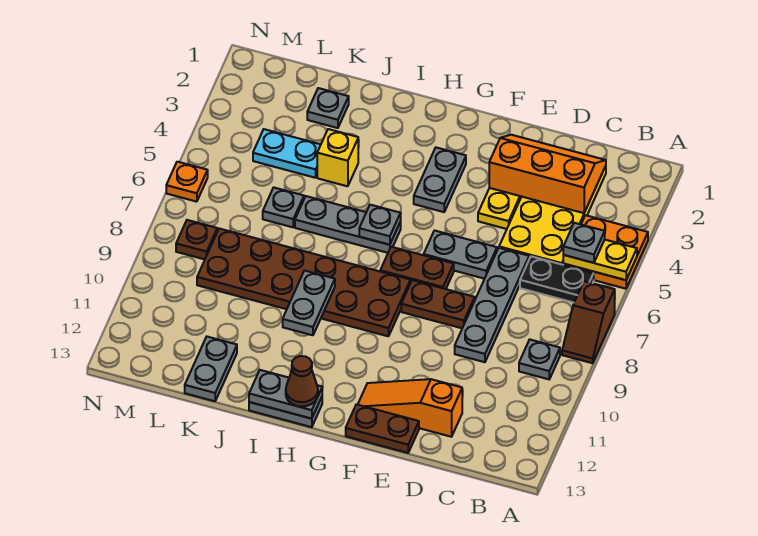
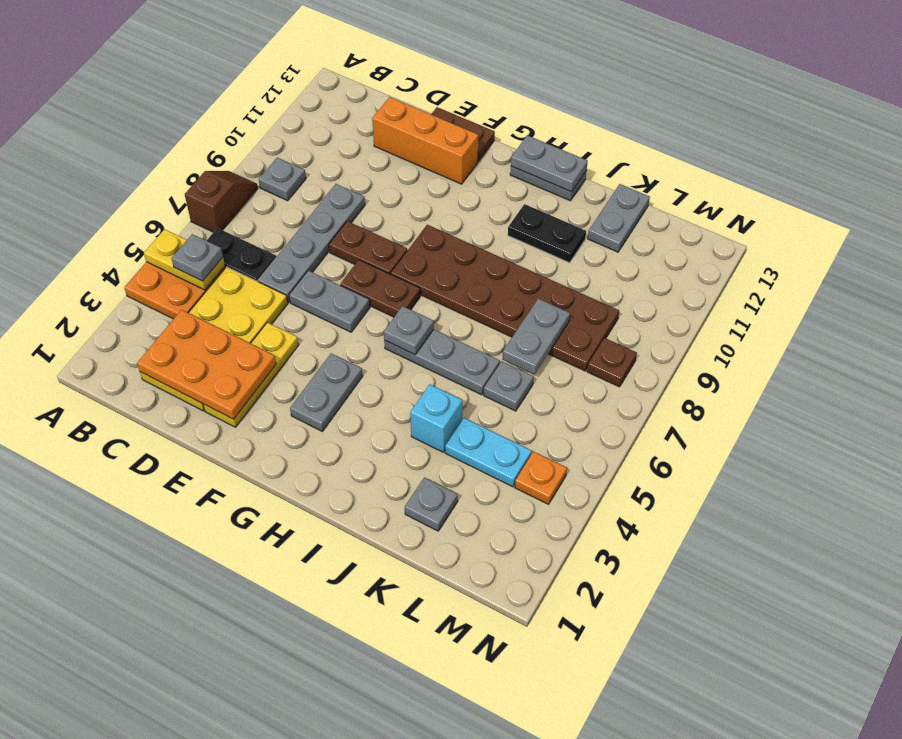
orange 2x3 slope [489,135,606,213] -> orange 2x3 plate [137,310,276,419]
orange 1x3 slope [358,379,462,437] -> orange 1x3 brick [372,97,478,184]
brown 1x1 cone [286,356,318,407] -> none
grey 1x2 plate [283,271,335,335] -> grey 1x2 plate moved to [503,299,570,374]
none -> black 1x2 plate [508,204,586,263]
yellow 1x1 brick [317,129,358,186] -> cyan 1x1 brick [410,384,462,452]
orange 1x1 plate [166,162,208,202] -> orange 1x1 plate moved to [515,452,567,504]

